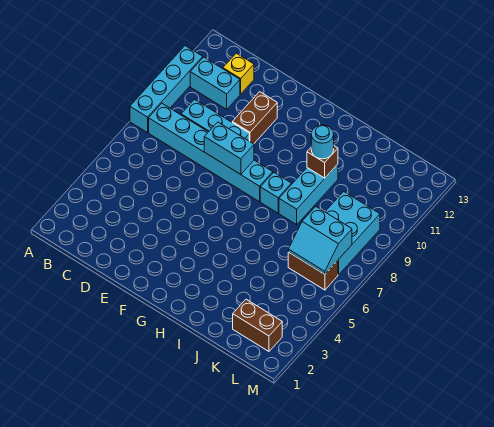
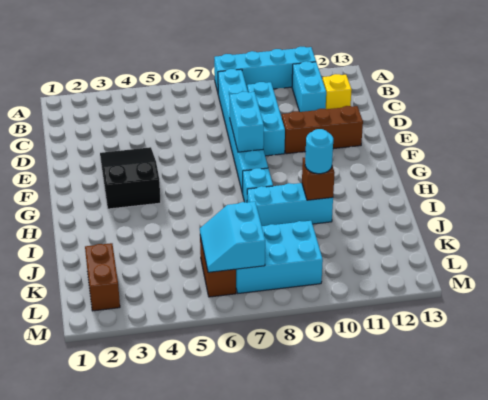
none -> black 2x3 slope [100,147,161,209]
brown 1x2 brick [232,92,277,144] -> brown 1x3 brick [282,106,363,154]

